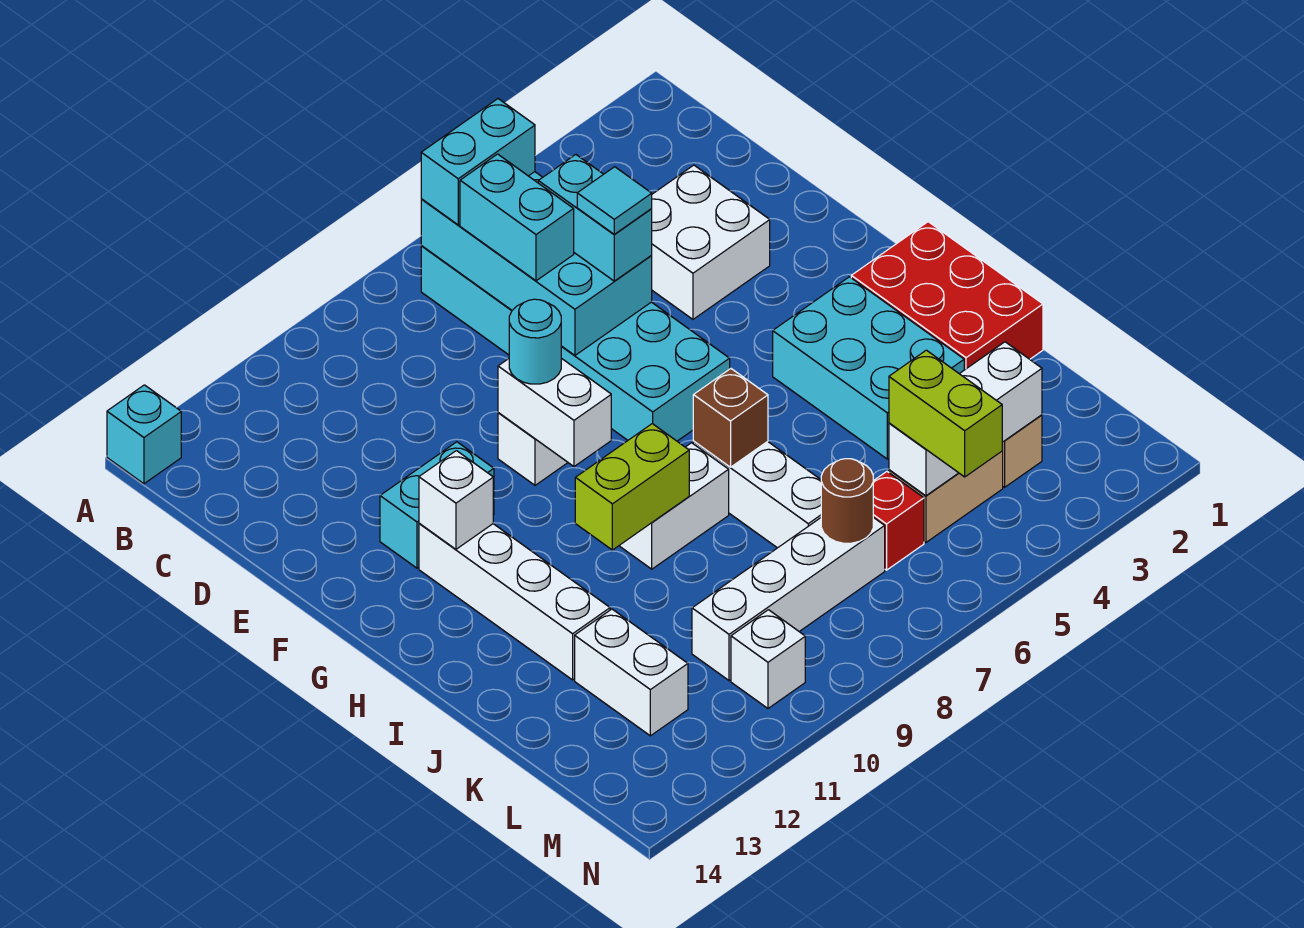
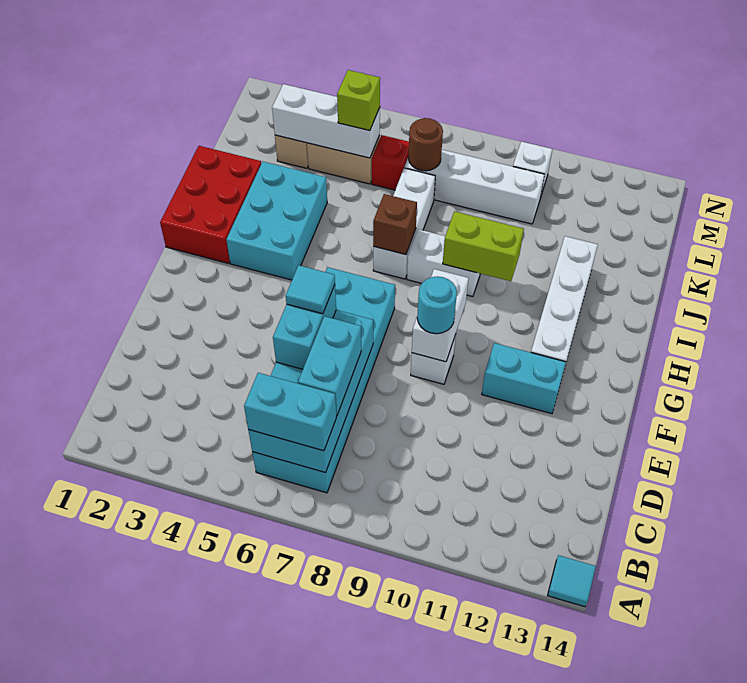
cyan 1x1 brick [107,385,181,484] -> cyan 1x1 tile [547,555,596,607]
white 2x2 brick [651,165,770,319] -> none
white 1x1 brick [419,451,493,549] -> none
white 1x2 brick [575,609,688,736] -> none
lime 1x2 brick [889,350,1002,477] -> lime 1x1 brick [337,70,380,131]

